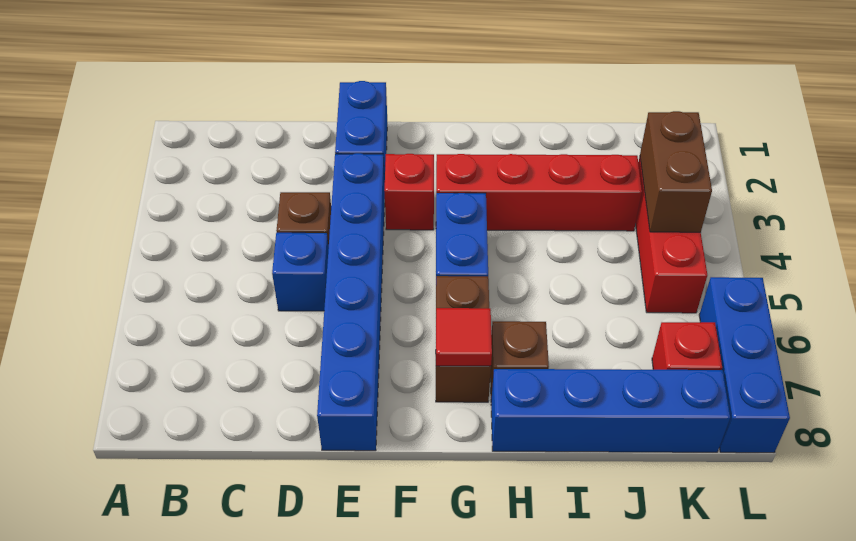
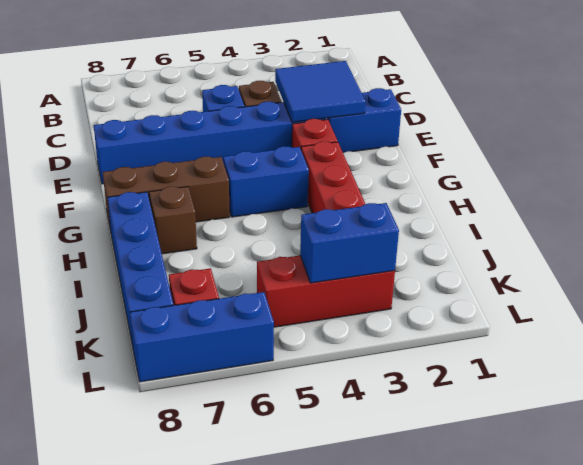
none -> blue 2x2 tile [275,61,366,122]
brown 1x2 brick [436,276,491,402] -> brown 1x3 brick [103,157,230,230]
red 1x1 tile [436,308,492,366] -> none
brown 1x2 brick [640,111,712,232] -> blue 1x2 brick [300,203,399,283]

